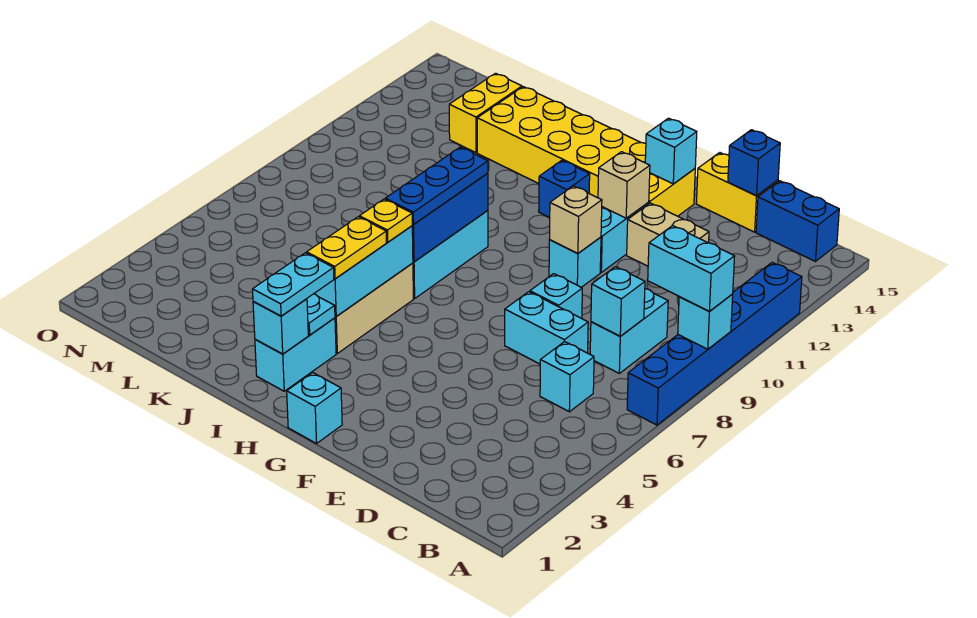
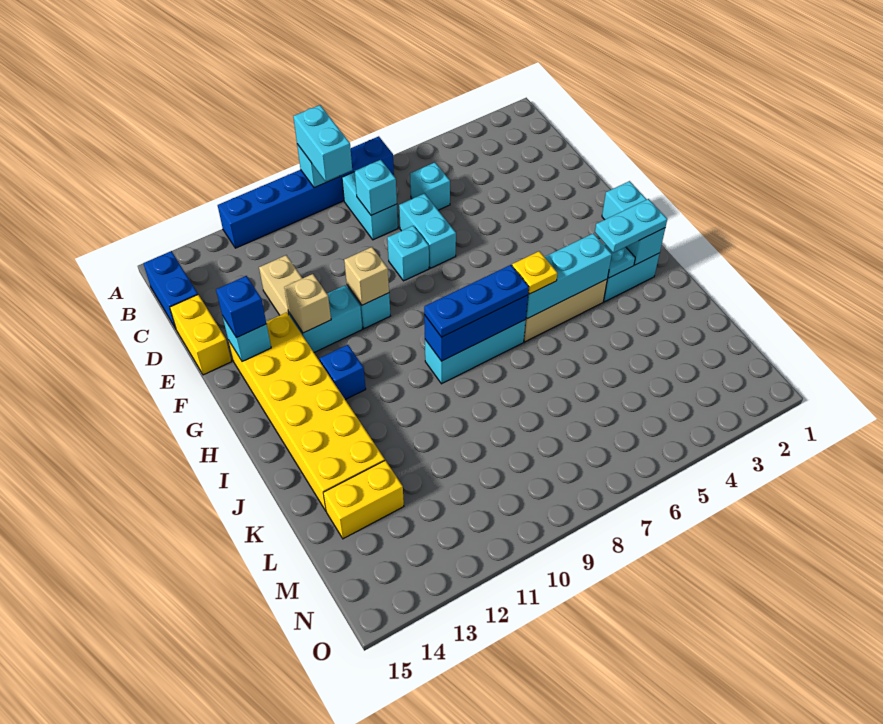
cyan 1x2 brick [590,289,668,373] -> cyan 1x2 brick turned to [342,172,398,240]
blue 1x1 brick [728,130,780,196] -> blue 1x1 brick moved to [216,276,266,338]
yellow 1x2 plate [307,217,386,279] -> none

